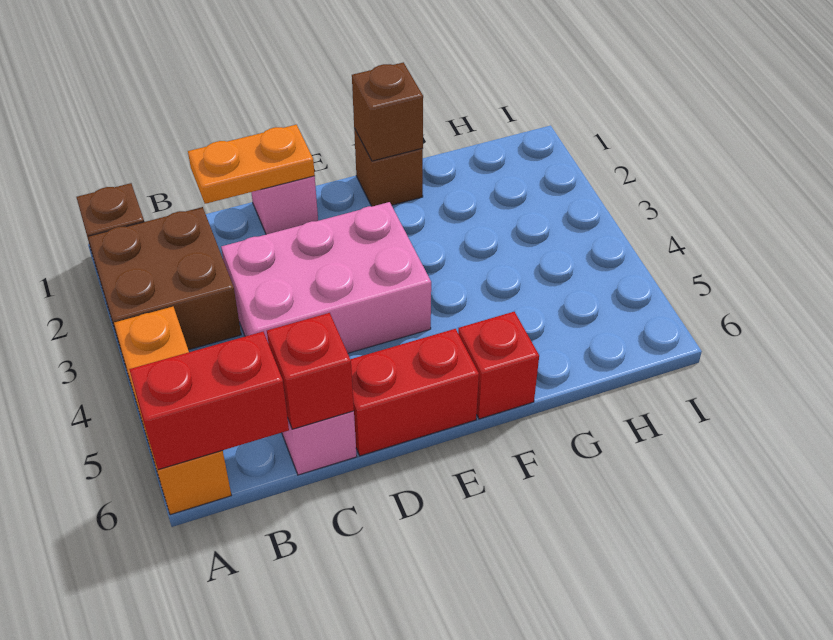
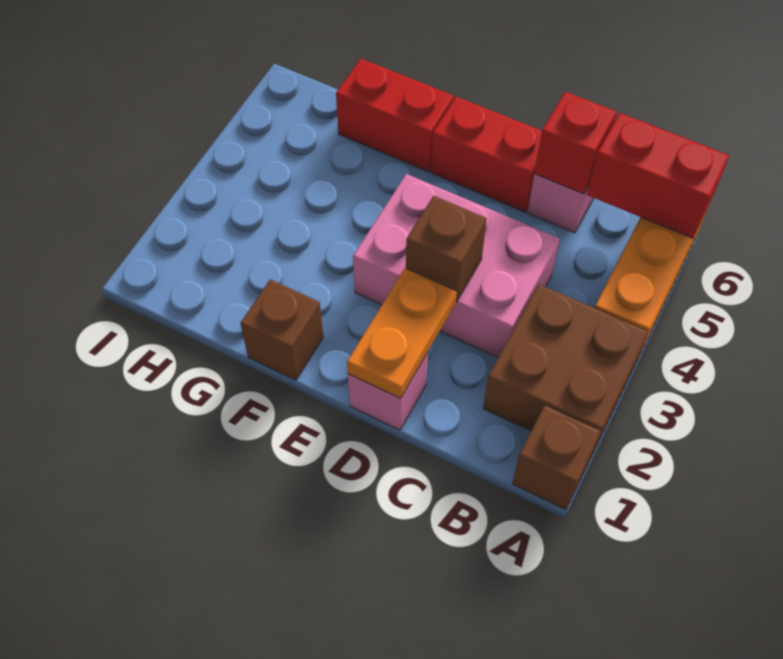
orange 1x2 plate [188,125,315,204] -> orange 1x2 plate turned to [347,269,457,398]
brown 1x1 brick [352,62,423,161] -> brown 1x1 brick moved to [406,196,487,302]
red 1x1 brick [458,312,539,419] -> red 1x2 brick [336,59,454,172]

